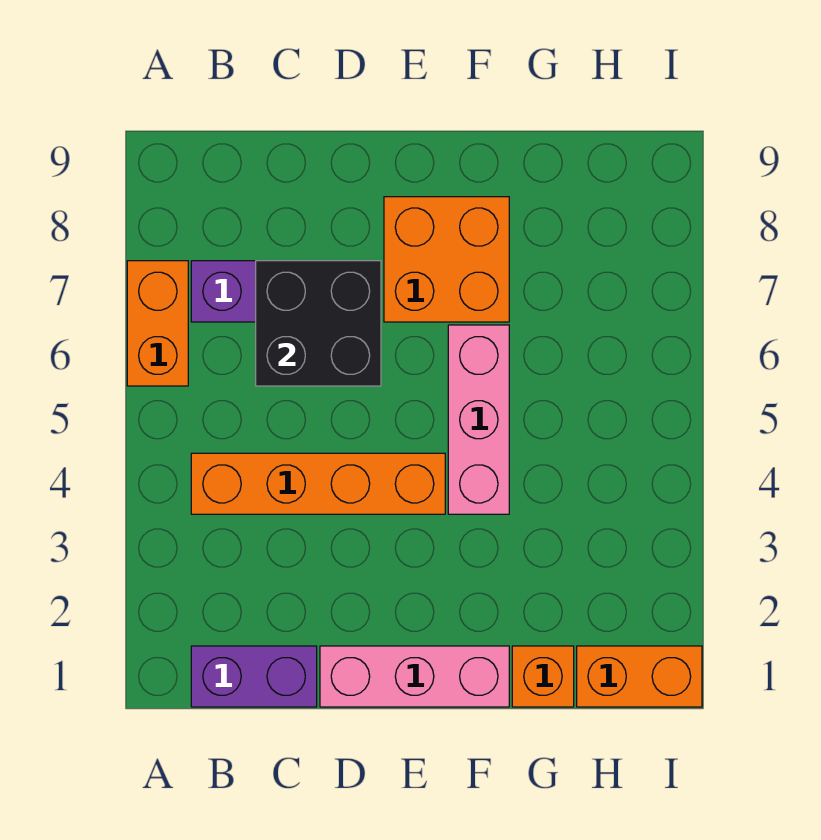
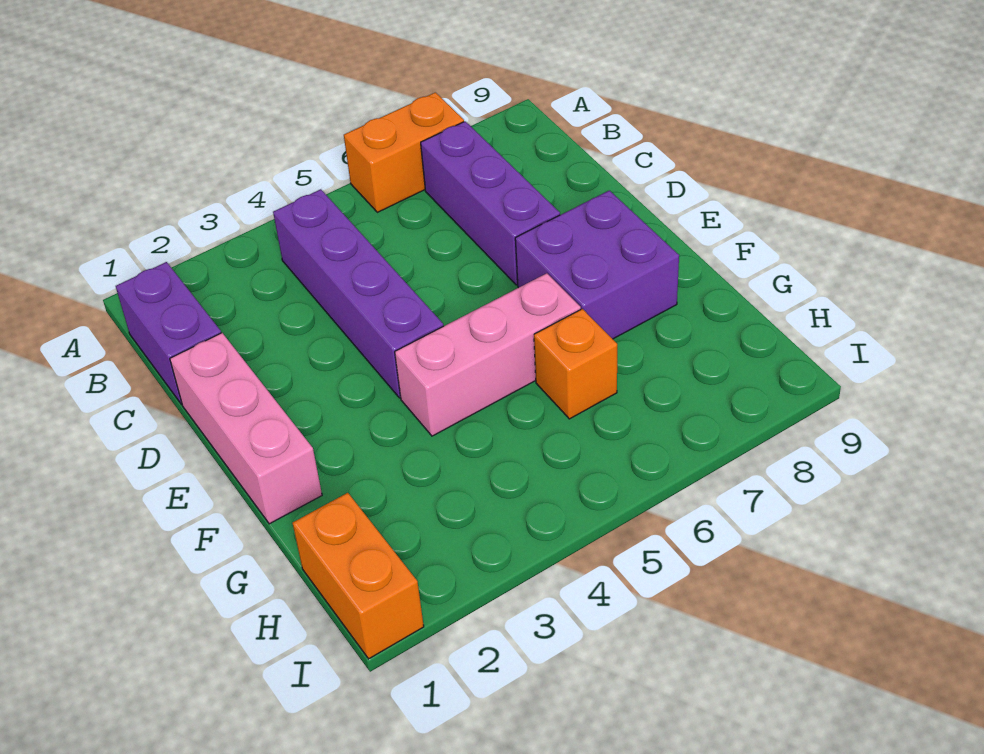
orange 1x4 brick [191,453,445,514] -> purple 1x4 brick [273,189,444,398]
black 2x2 brick [256,261,381,386] -> none
orange 2x2 brick [384,197,509,322] -> purple 2x2 brick [515,190,679,339]
orange 1x1 brick [512,646,574,707] -> orange 1x1 brick moved to [534,309,617,419]

